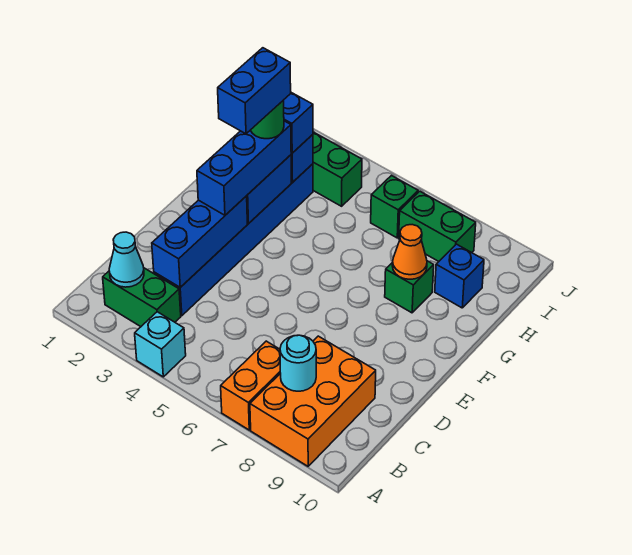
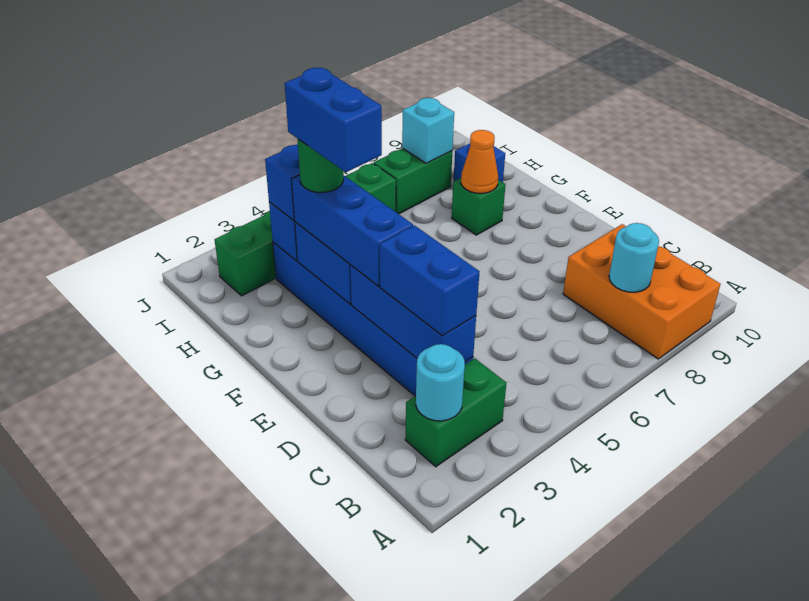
cyan 1x1 brick [135,312,186,377] -> cyan 1x1 brick moved to [402,98,454,163]
orange 1x2 brick [221,341,280,430] -> none
cyan 1x1 cone [109,232,144,287] -> cyan 1x1 round brick [416,344,465,421]
none -> blue 1x2 brick [380,225,479,336]

